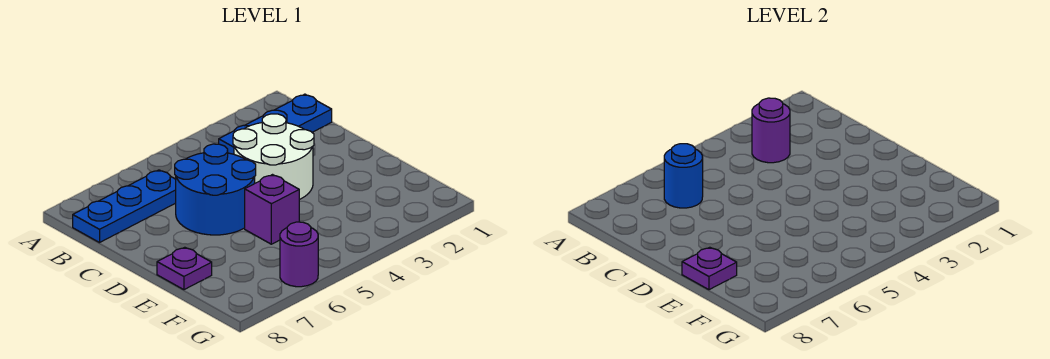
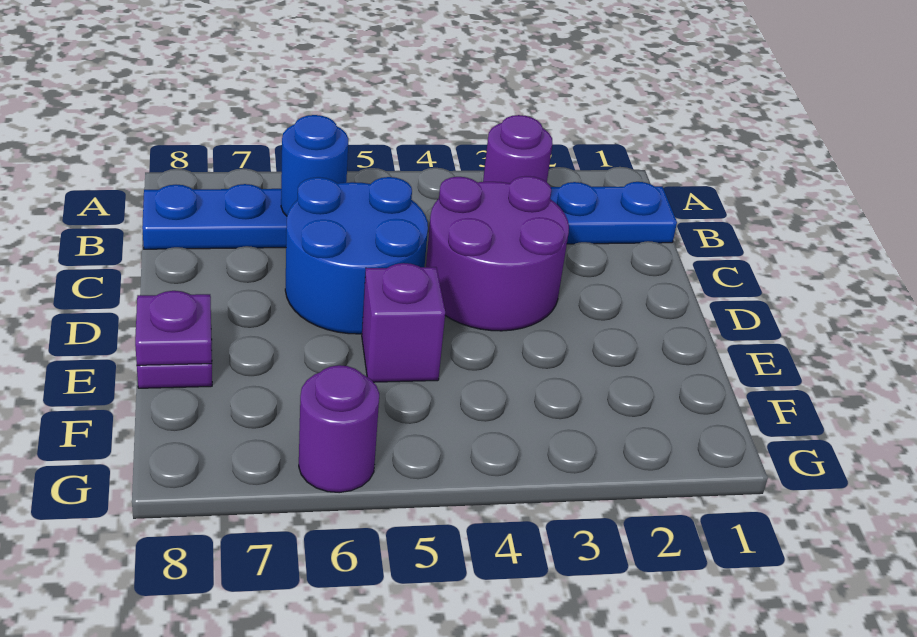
white 2x2 round brick [233,114,314,200] -> purple 2x2 round brick [426,176,569,331]

